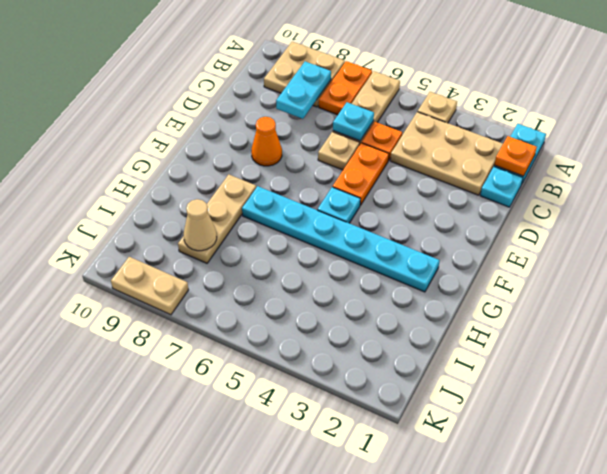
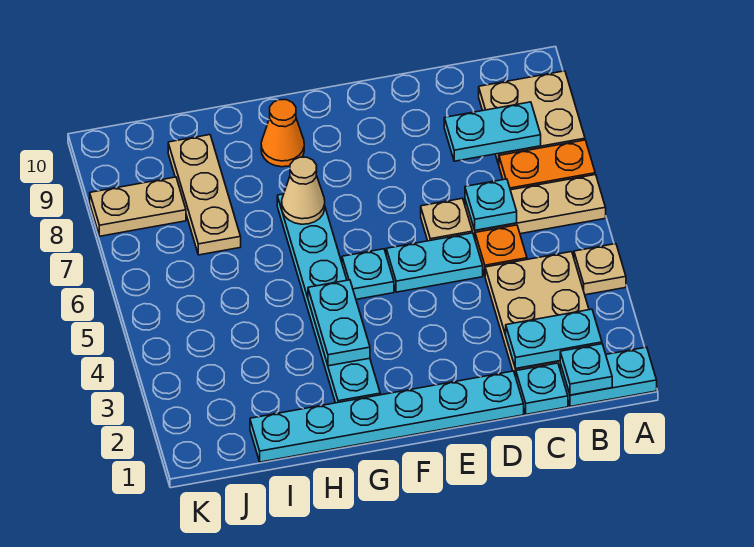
orange 1x1 plate [494,136,537,176] -> cyan 1x1 plate [560,344,612,395]
none -> cyan 1x2 plate [506,309,602,369]
none -> cyan 1x6 plate [250,371,524,462]
orange 1x2 plate [333,143,389,205] -> cyan 1x2 plate [386,233,483,292]
orange 1x1 cone [251,117,282,166] -> orange 1x1 cone moved to [261,100,304,167]
none -> cyan 1x2 plate [308,280,370,366]
tan 1x3 plate [178,175,256,263] -> tan 1x3 plate turned to [168,135,241,255]
tan 1x1 cone [184,199,217,251] -> tan 1x1 cone moved to [282,157,325,224]
tan 1x2 plate [111,257,188,315] -> tan 1x2 plate turned to [90,177,186,236]

